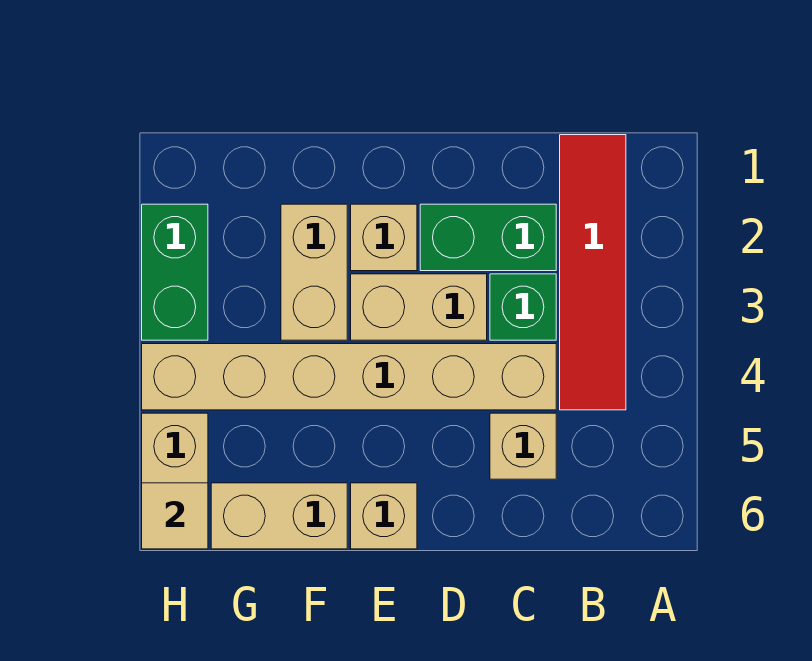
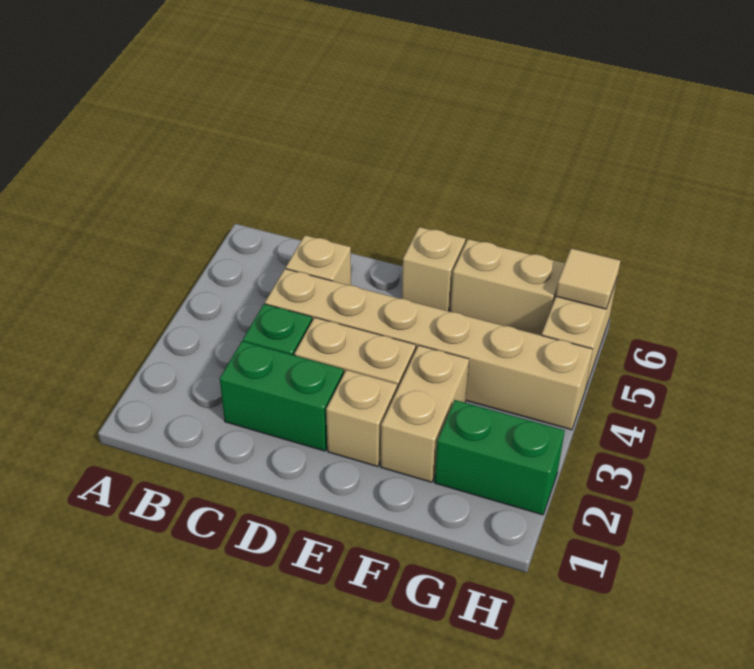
red 1x4 tile [560,135,626,410] -> none
green 1x2 brick [142,204,208,340] -> green 1x2 brick turned to [435,400,565,515]

